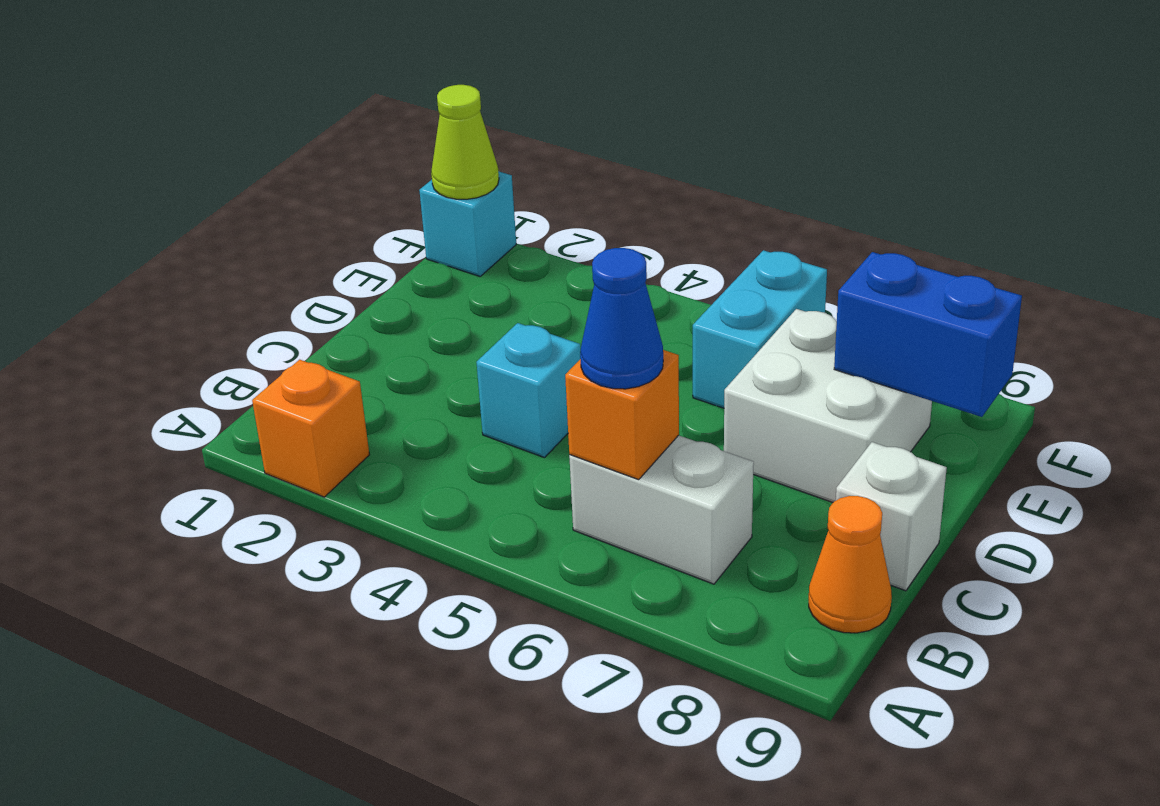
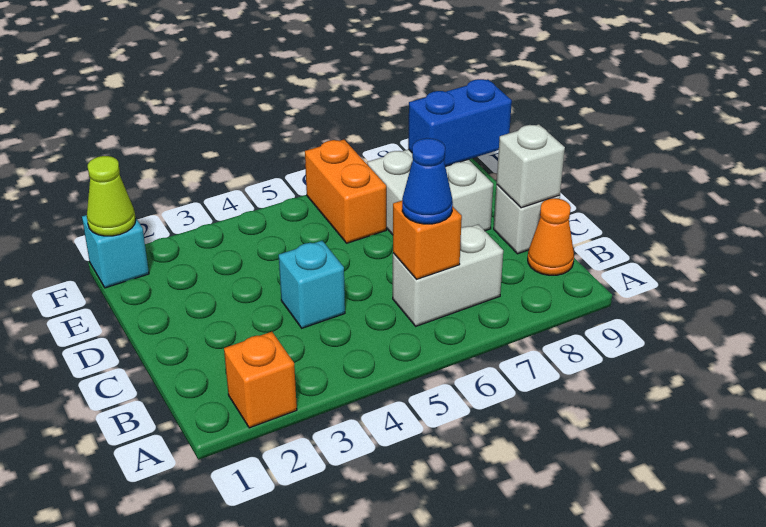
none -> white 1x1 brick [497,124,565,208]
cyan 1x2 brick [693,250,827,408] -> orange 1x2 brick [305,140,386,243]

